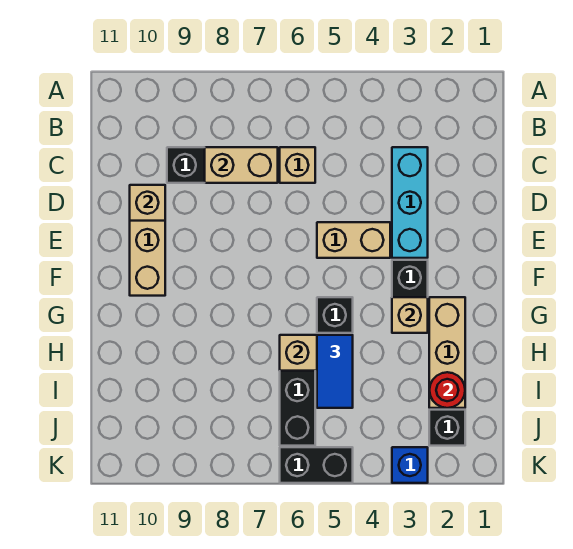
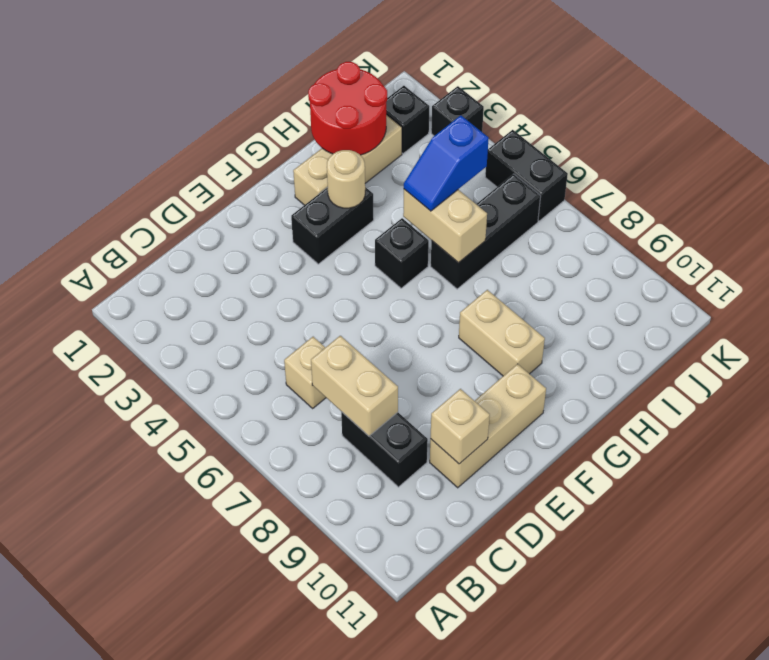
cyan 1x3 brick [392,147,428,258] -> none
tan 1x2 brick [317,222,390,258] -> tan 1x2 brick moved to [459,290,545,376]
tan 1x1 brick [392,297,428,333] -> tan 1x1 round brick [327,150,365,208]
blue 1x2 tile [317,335,353,408] -> blue 1x2 slope [404,115,489,211]
red 1x1 round brick [429,372,465,408] -> red 2x2 round brick [308,62,387,155]
blue 1x1 brick [392,447,428,483] -> black 1x1 brick [431,86,484,136]

